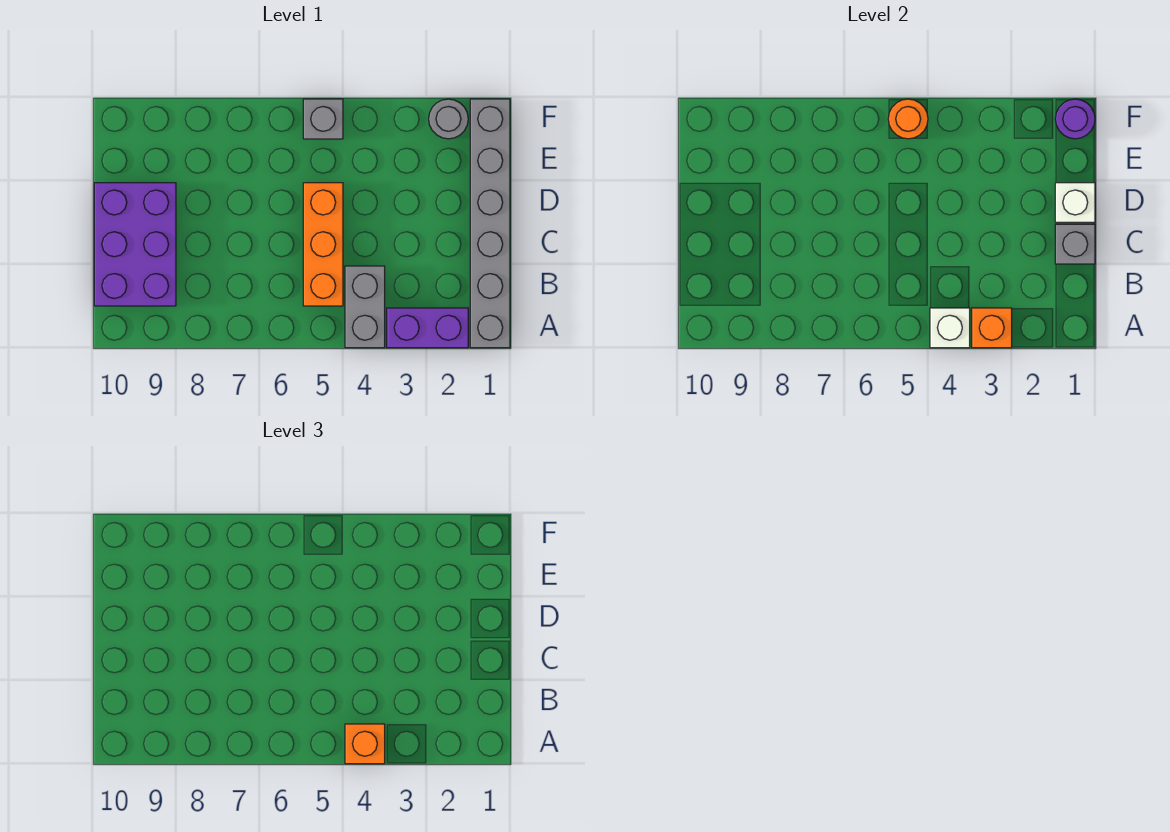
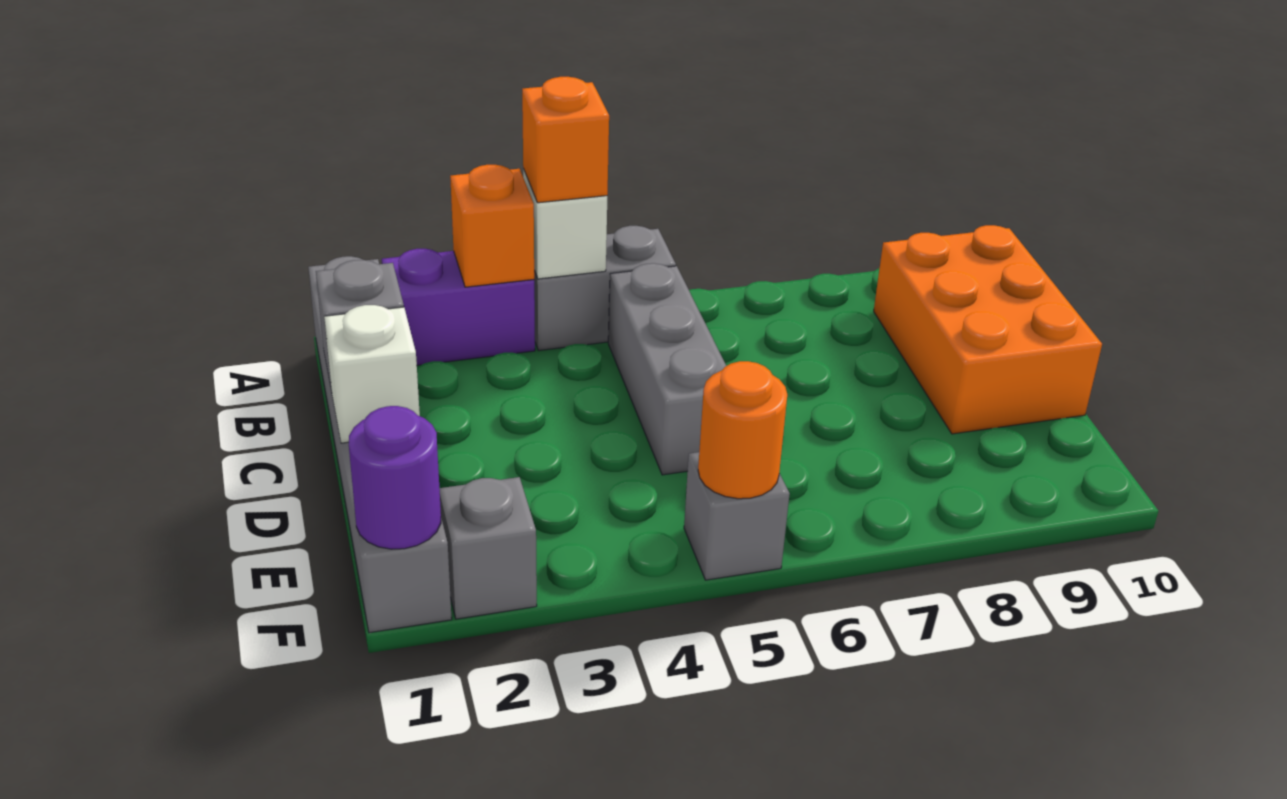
grey 1x2 brick [345,266,385,348] -> grey 1x2 brick turned to [534,226,676,351]
orange 1x3 brick [303,183,343,306] -> grey 1x3 brick [608,263,726,475]
purple 2x3 brick [94,183,176,306] -> orange 2x3 brick [874,225,1102,434]
grey 1x1 round brick [429,99,468,139] -> grey 1x1 brick [439,477,537,619]

